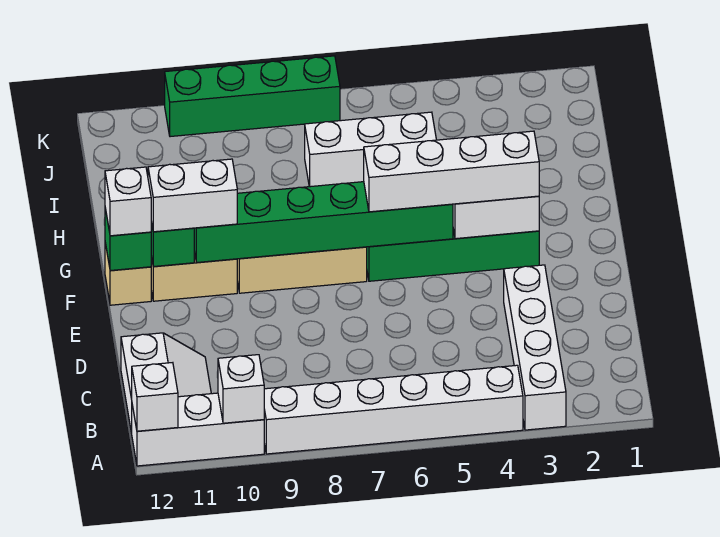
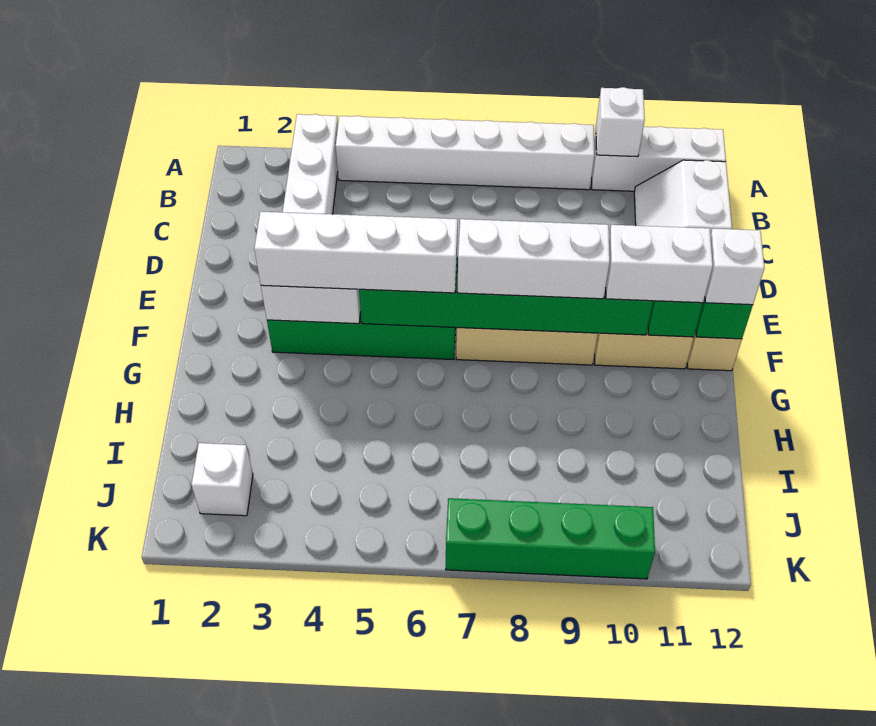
white 1x1 brick [132,363,178,431] -> white 1x1 brick moved to [191,443,253,516]
white 1x3 brick [305,112,436,187] -> white 1x3 brick moved to [457,219,610,299]

